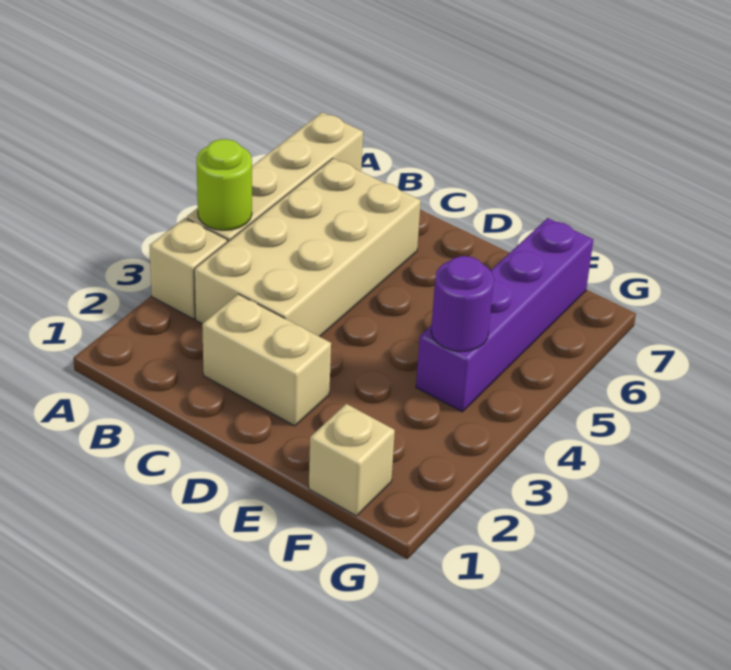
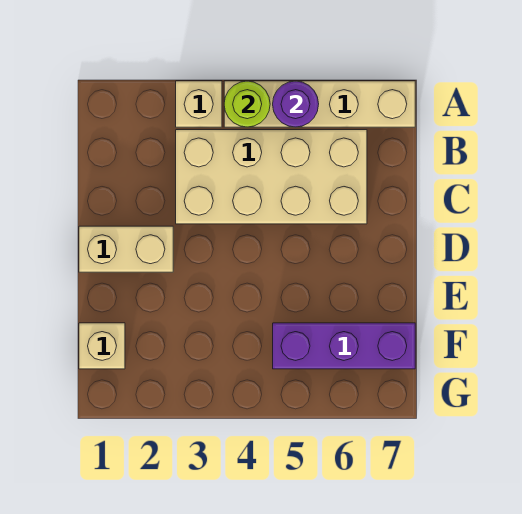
tan 1x2 brick [202,294,331,426] -> tan 1x2 brick turned to [79,226,173,272]
purple 1x4 brick [416,218,593,412] -> purple 1x3 brick [273,323,415,369]
purple 1x1 round brick [431,256,494,352] -> purple 1x1 round brick moved to [273,81,319,127]

